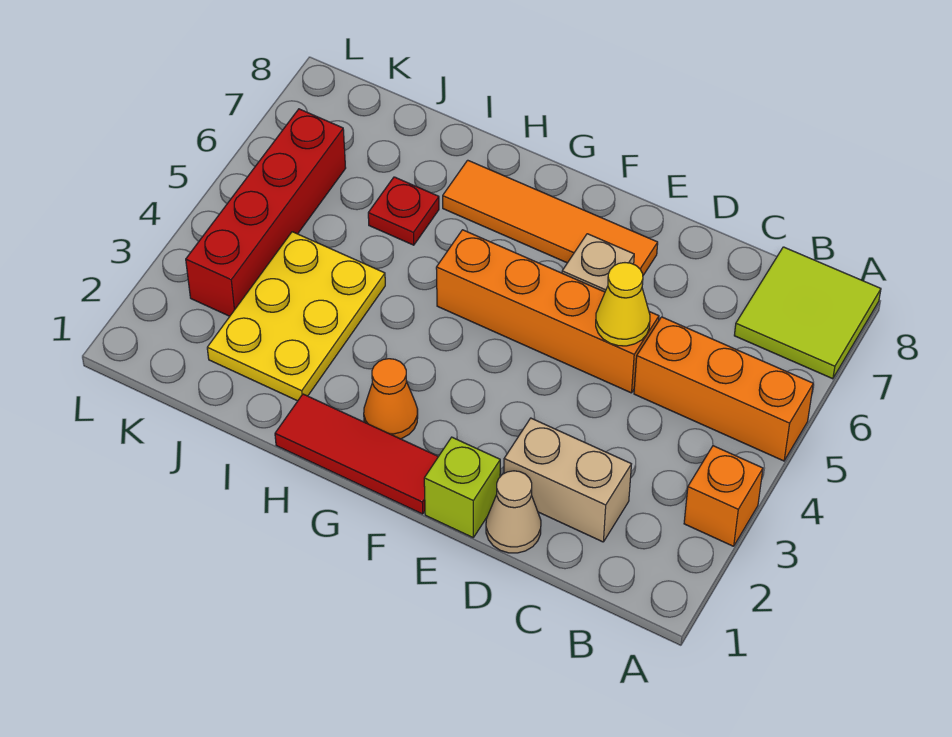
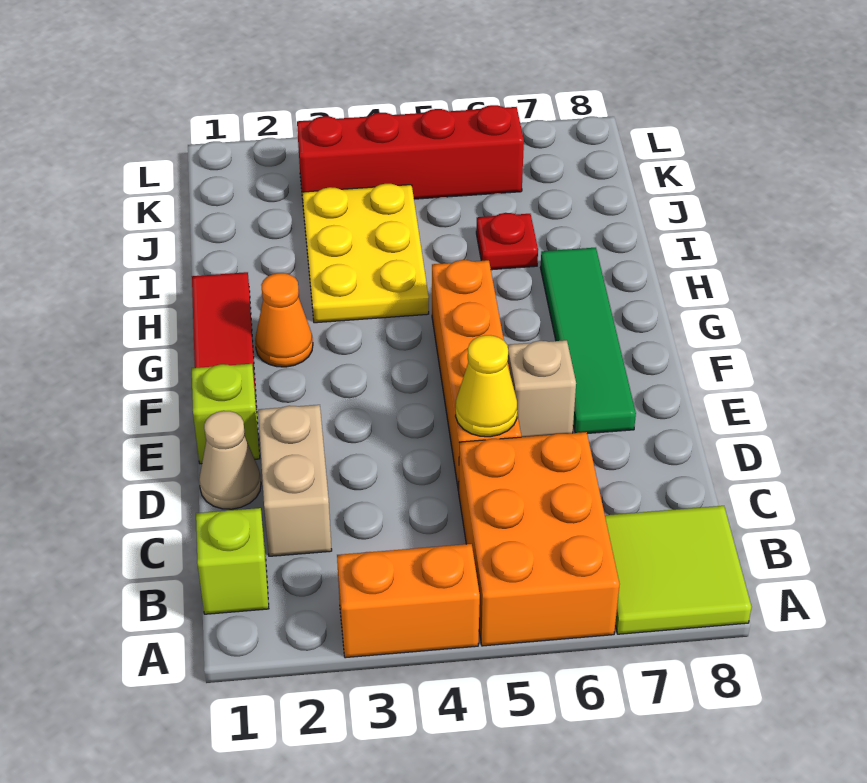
orange 1x1 brick [684,446,763,546] -> orange 1x2 brick [337,544,480,658]
orange 1x3 brick [634,317,813,461] -> orange 2x3 brick [459,432,620,646]
none -> lime 1x1 brick [196,508,269,614]
orange 1x4 tile [443,160,658,275] -> green 1x4 tile [540,248,636,433]
yellow 2x3 plate [207,232,385,401] -> yellow 2x3 plate turned to [302,184,429,323]

